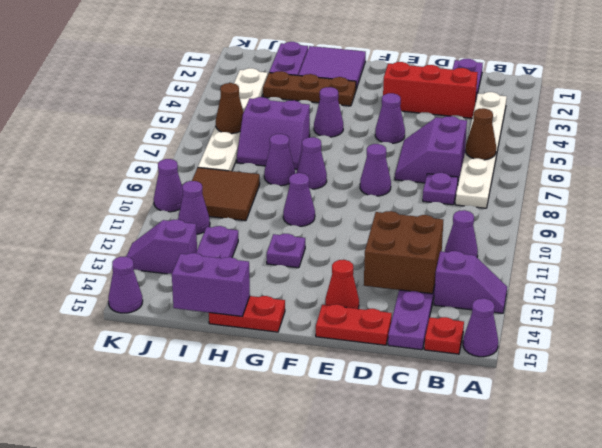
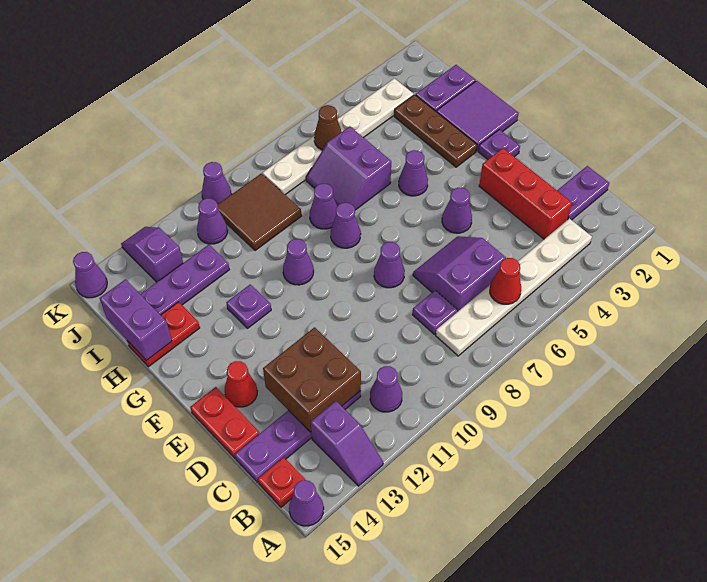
brown 1x1 cone [465,108,496,160] -> red 1x1 cone [490,258,521,304]
none -> purple 1x1 plate [478,130,520,159]
red 1x2 plate [209,296,285,332] -> red 1x2 plate turned to [127,302,200,367]

